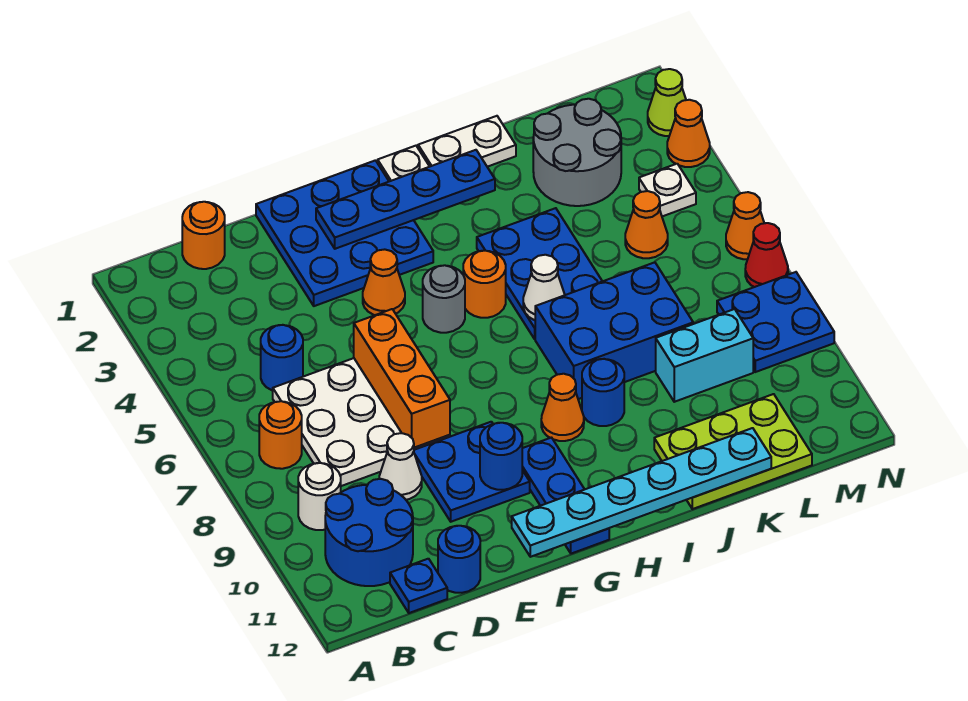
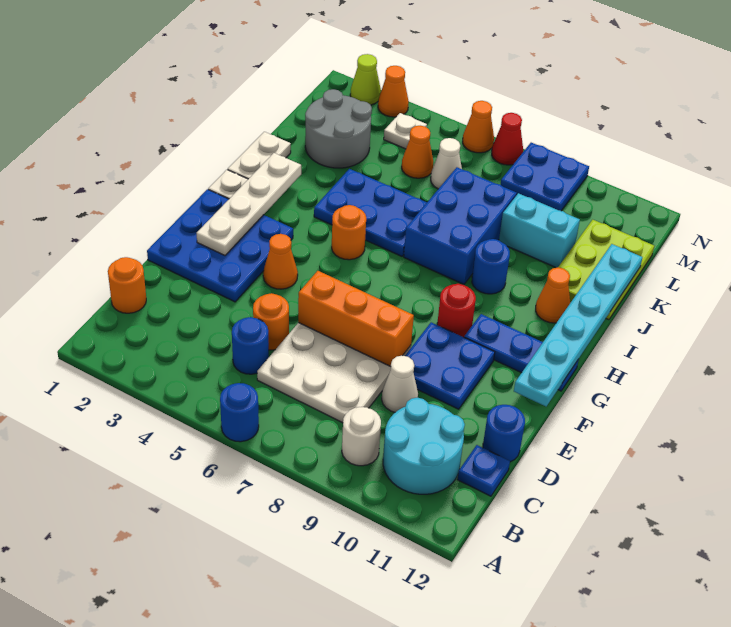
orange 1x1 round brick [259,401,302,469] -> orange 1x1 round brick moved to [253,293,289,350]
blue 2x2 round brick [325,479,413,586] -> cyan 2x2 round brick [383,398,465,494]
blue 1x4 plate [316,150,495,249] -> white 1x4 plate [197,153,301,255]
blue 1x1 round brick [480,423,522,490] -> blue 1x1 round brick moved to [220,383,259,442]
grey 1x1 round brick [423,265,465,333] -> none
none -> red 1x1 round brick [437,284,476,337]
orange 1x1 cone [541,374,584,441] -> orange 1x1 cone moved to [536,267,570,323]
white 1x1 cone [523,255,565,320] -> white 1x1 cone moved to [431,138,462,189]
cyan 1x2 brick [656,309,753,402] -> cyan 1x2 brick turned to [499,193,580,268]

